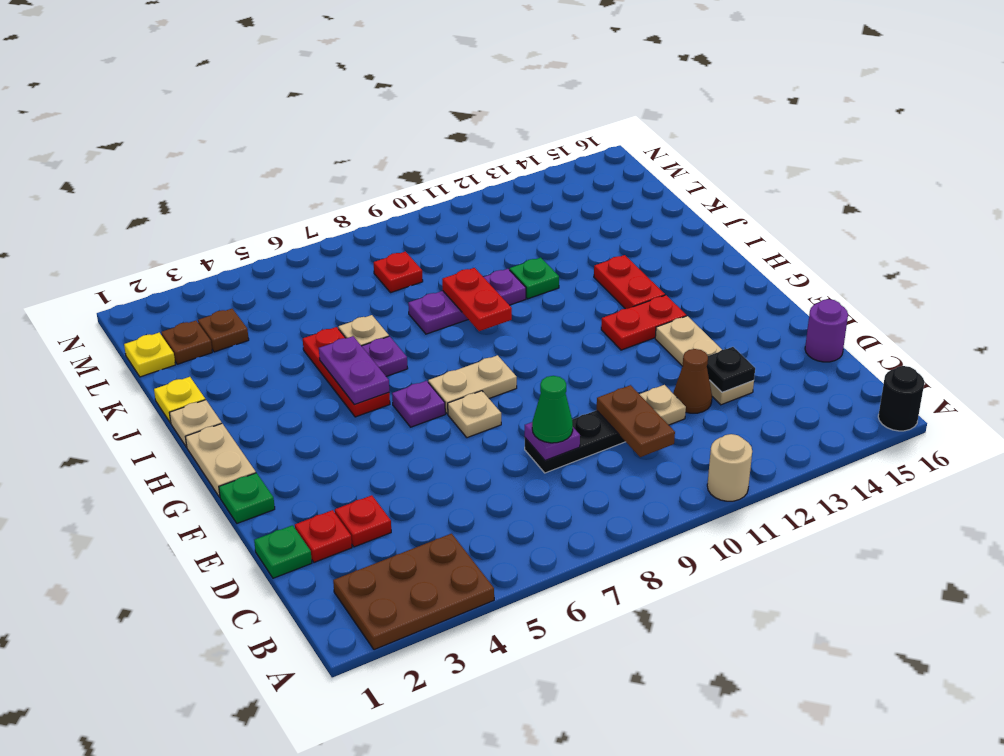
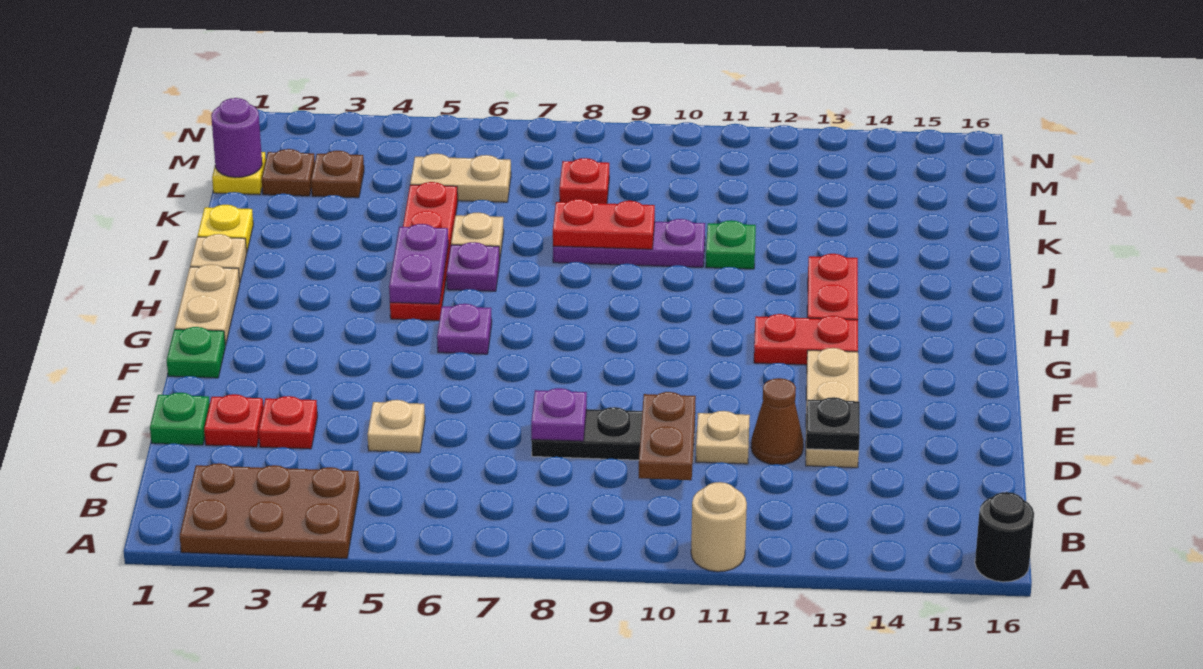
green 1x1 cone [532,376,573,443] -> none
purple 1x1 round brick [805,299,848,362] -> purple 1x1 round brick moved to [211,98,262,178]
tan 1x1 plate [448,391,501,438] -> tan 1x1 plate moved to [367,400,425,453]
tan 1x2 plate [428,355,517,414] -> tan 1x2 plate moved to [410,154,511,202]
red 1x3 plate [303,327,390,417] -> red 1x4 plate [390,182,458,321]
red 1x2 plate [442,268,512,331] -> red 1x2 plate turned to [553,199,655,249]

